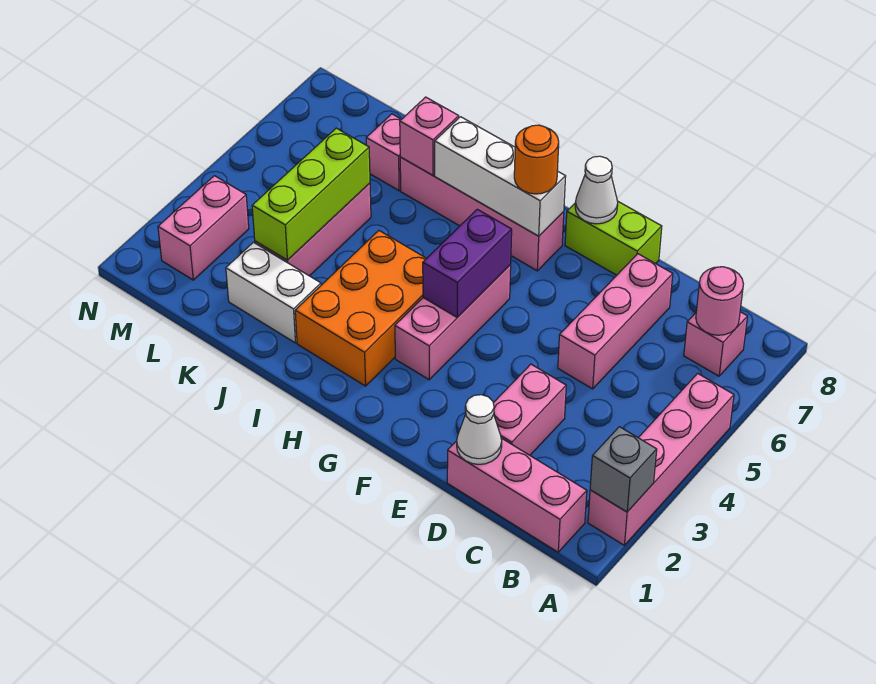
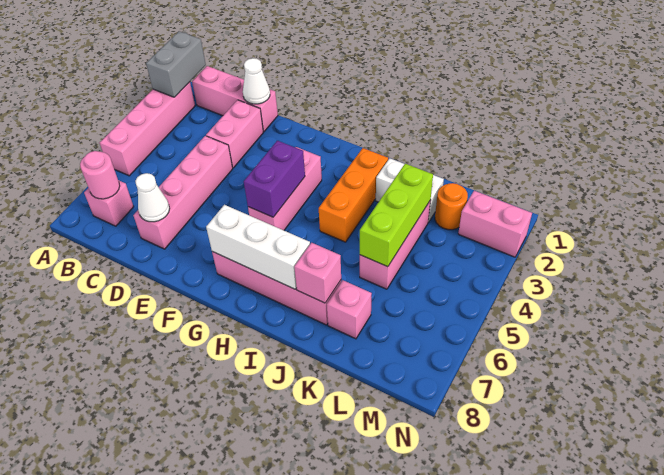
grey 1x1 brick [590,427,657,512] -> grey 1x2 brick [146,31,206,97]
pink 1x3 brick [558,254,673,389] -> pink 1x4 brick [133,136,233,249]
lime 1x2 brick [565,201,662,275] -> none
white 1x1 cone [575,156,618,224] -> white 1x1 cone moved to [135,173,170,222]
orange 1x1 round brick [514,125,559,194] -> orange 1x1 round brick moved to [435,183,468,230]
orange 2x3 brick [295,231,427,386] -> orange 1x3 brick [319,148,388,242]
pink 1x2 brick [158,176,249,280] -> pink 1x2 brick turned to [458,191,532,257]

